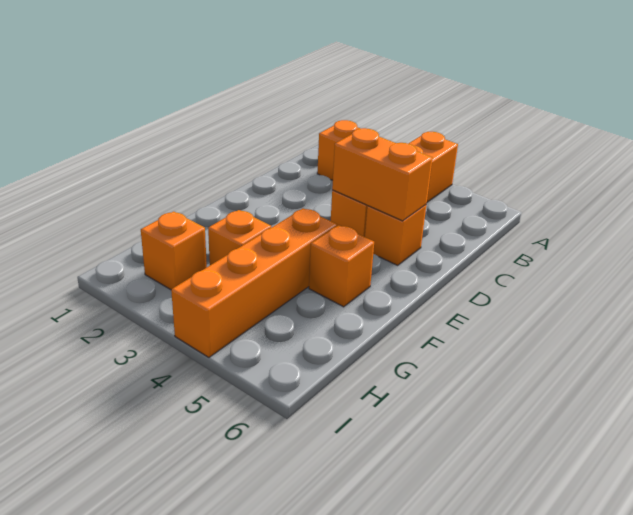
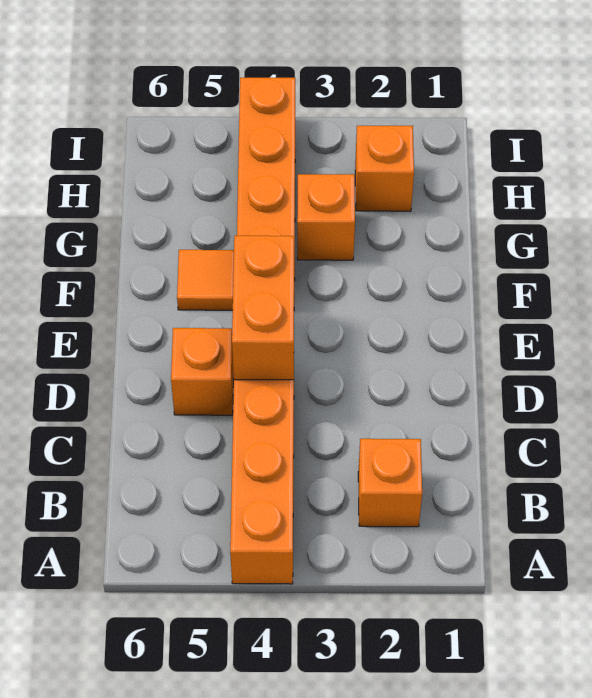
orange 1x2 brick [332,128,432,221] -> orange 1x2 brick turned to [232,236,294,380]
orange 1x1 brick [309,225,374,307] -> orange 1x1 tile [177,250,234,310]

